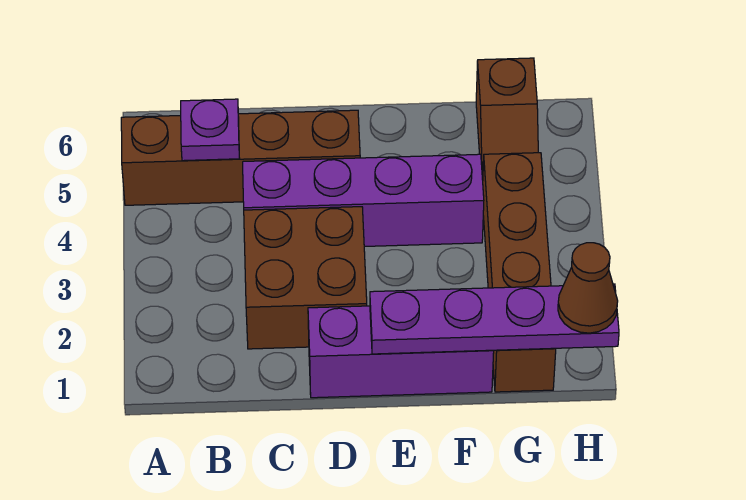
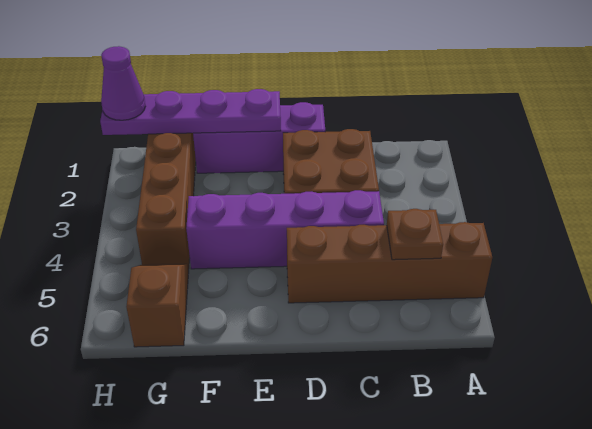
purple 1x1 plate [181,99,240,161] -> brown 1x1 plate [387,209,443,260]
brown 1x1 cone [558,243,618,333] -> purple 1x1 cone [101,46,145,120]

